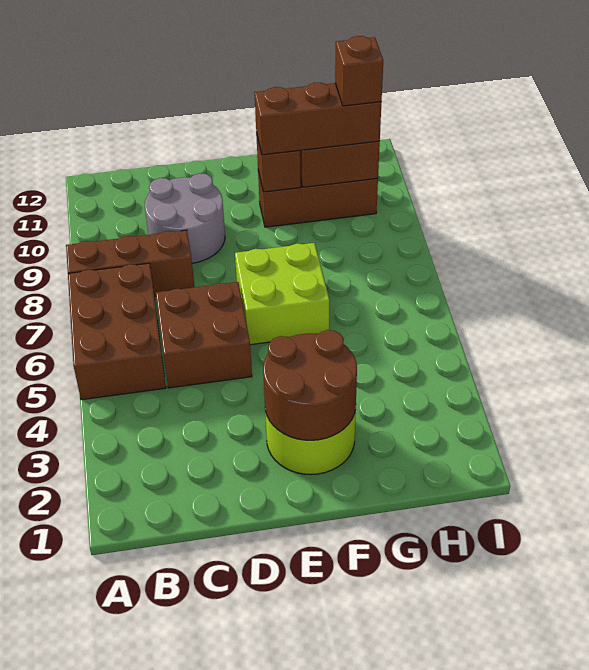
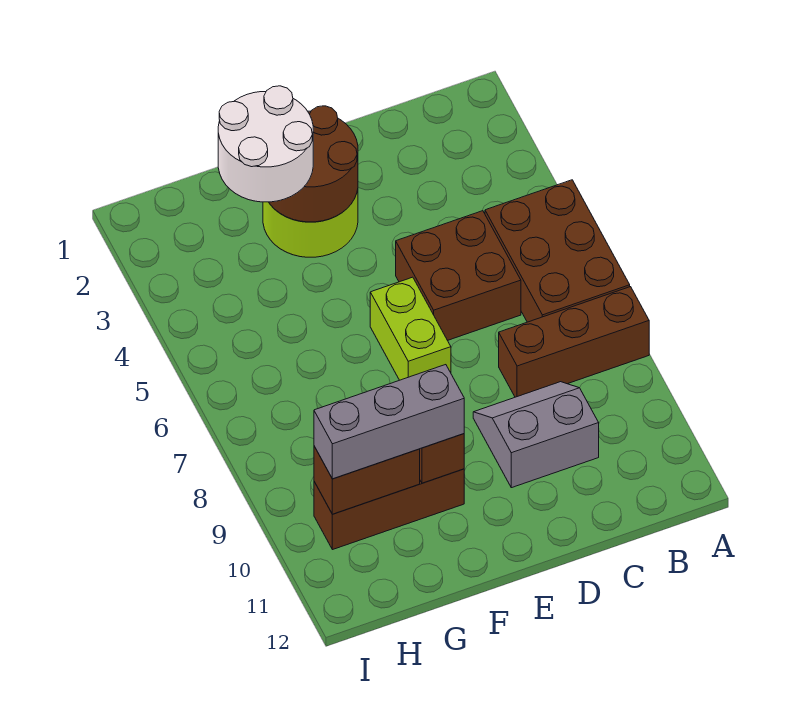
grey 2x2 round brick [145,173,225,263] -> grey 2x2 slope [473,382,599,488]
lime 2x2 brick [235,243,329,345] -> lime 1x2 brick [370,277,451,380]
none -> white 2x2 round brick [218,86,313,202]
brown 1x3 brick [254,83,382,155] -> grey 1x3 brick [314,365,464,479]
brown 1x1 brick [335,36,383,106] -> none

